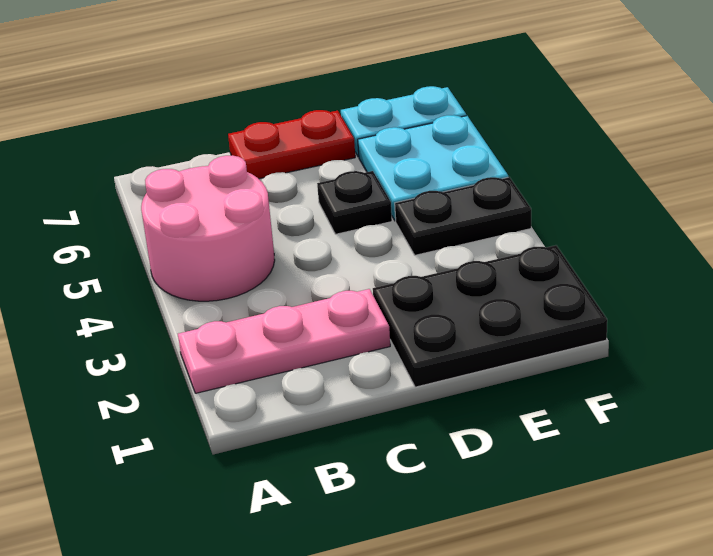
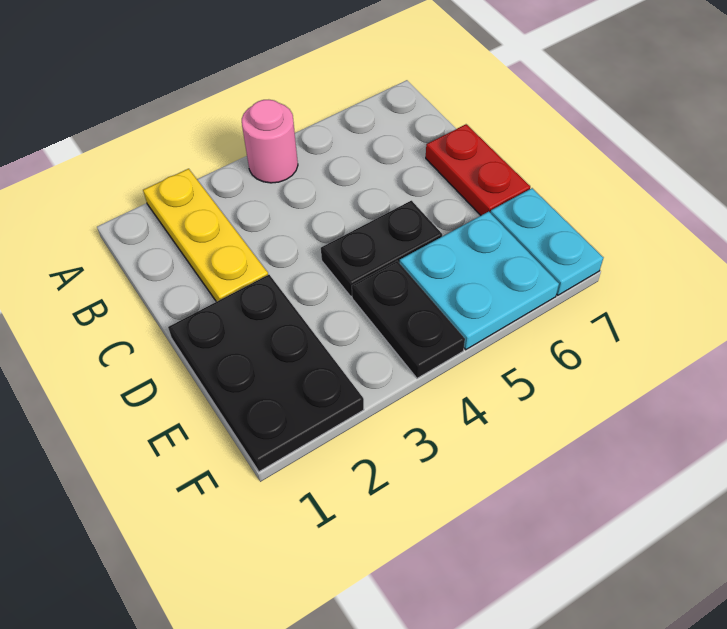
pink 1x3 plate [178,289,390,393] -> yellow 1x3 plate [143,169,268,302]
pink 2x2 round brick [141,155,275,301] -> pink 1x1 round brick [242,100,298,183]
black 1x1 plate [317,171,392,234] -> black 1x2 plate [321,201,442,296]

